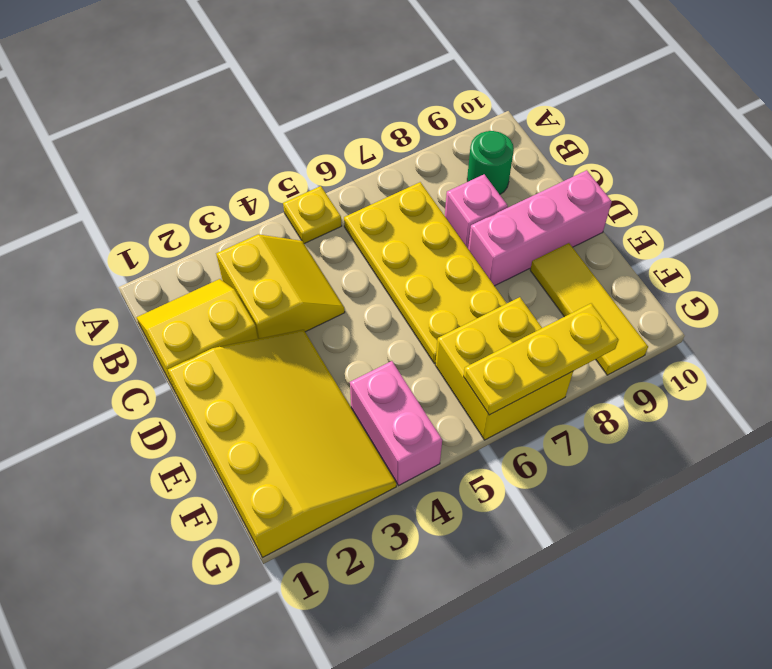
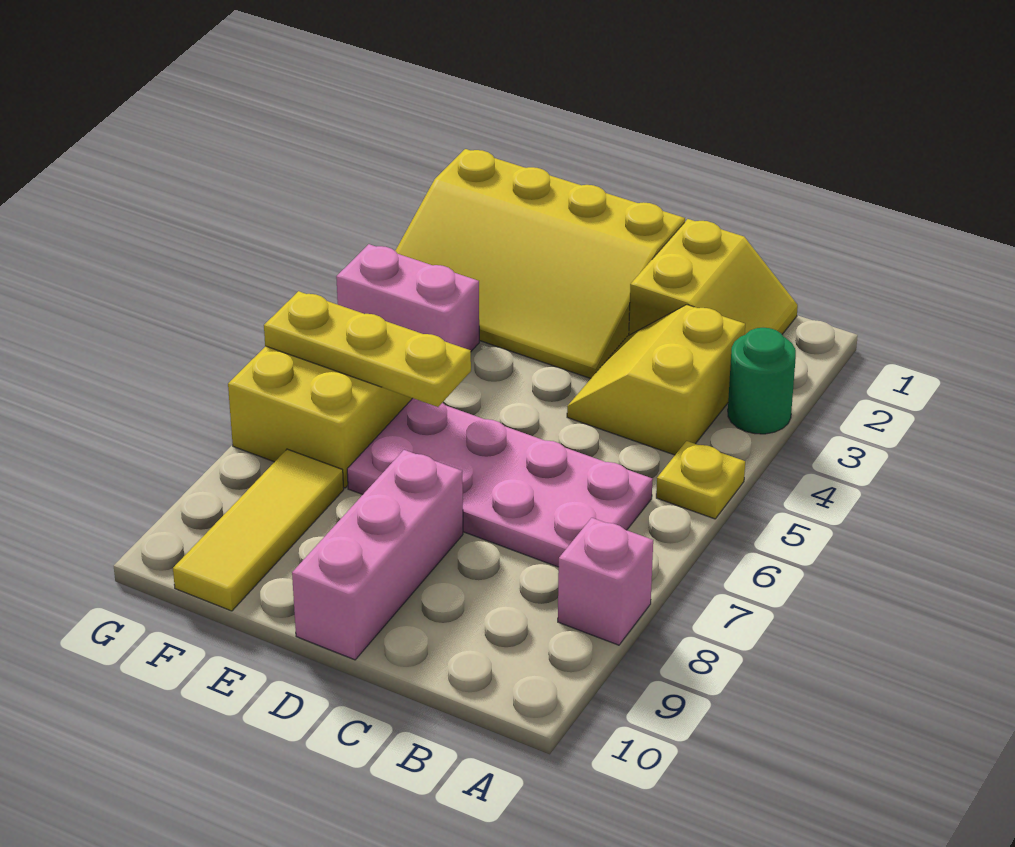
yellow 2x2 slope [216,234,345,339] -> yellow 2x2 slope turned to [567,305,745,455]
yellow 2x4 plate [344,182,507,363] -> pink 2x4 plate [347,398,653,567]
green 1x1 round brick [467,131,514,194] -> green 1x1 round brick moved to [728,328,796,434]
pink 1x1 brick [445,174,508,248] -> pink 1x1 brick moved to [558,518,653,645]
yellow 1x3 tile [530,243,648,375] -> yellow 1x3 tile turned to [173,449,344,611]
yellow 1x3 plate [464,304,619,415] -> yellow 1x3 plate turned to [264,291,471,407]

